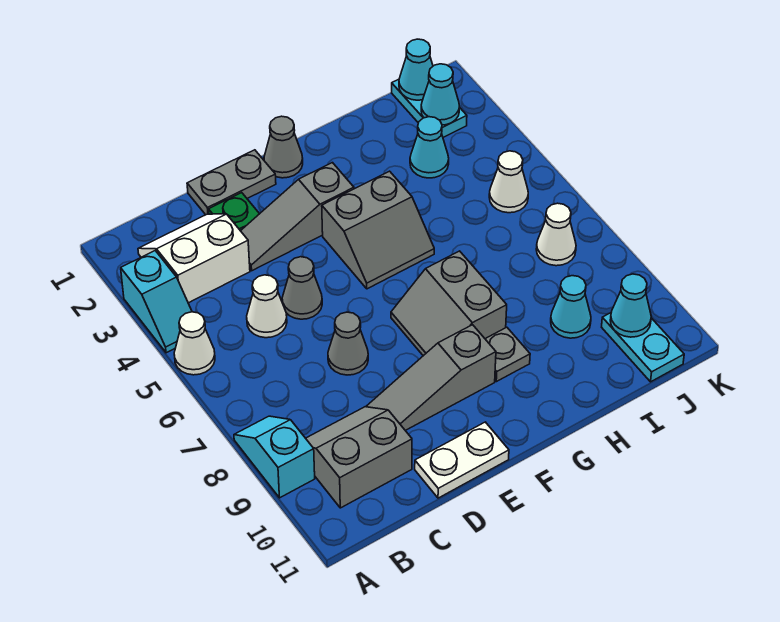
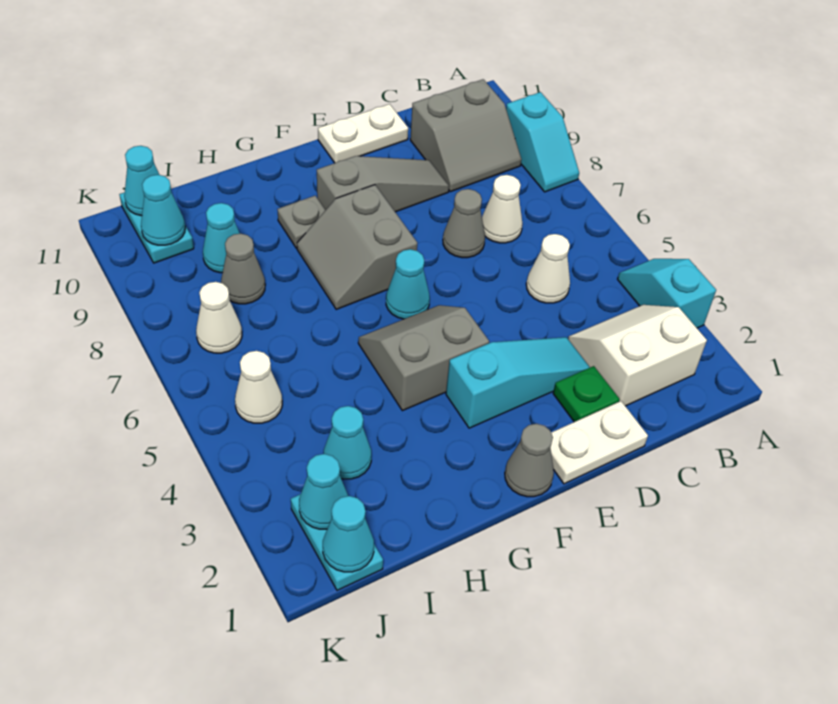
white 1x1 cone [174,312,215,375] -> white 1x1 cone moved to [482,175,522,243]
white 2x2 slope [138,214,250,303] -> white 2x2 slope turned to [568,305,707,406]
grey 1x2 plate [187,150,276,215] -> white 1x2 plate [550,401,648,484]
grey 1x3 slope [241,163,354,271] -> cyan 1x3 slope [446,337,590,428]
grey 1x1 cone [282,257,322,319] -> grey 1x1 cone moved to [221,234,265,304]
none -> cyan 1x1 cone [386,249,430,319]
grey 2x2 slope [391,251,507,356] -> grey 2x2 slope turned to [297,185,417,309]
none -> cyan 1x1 cone [124,146,159,216]

